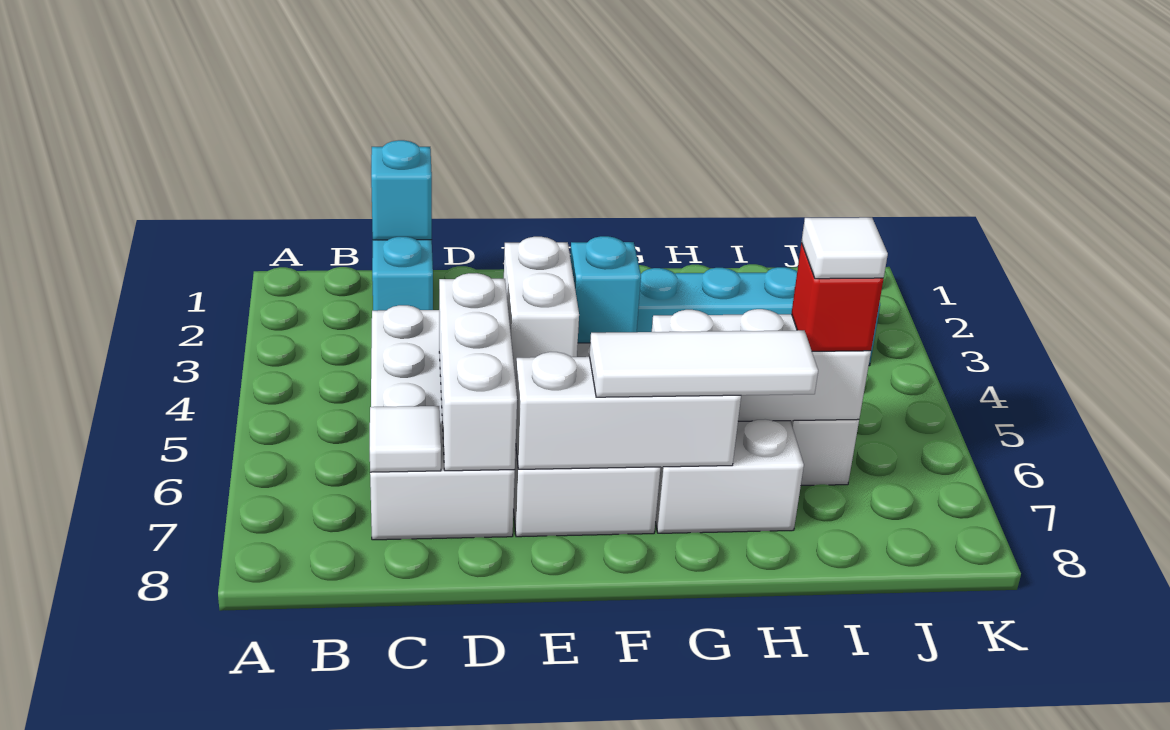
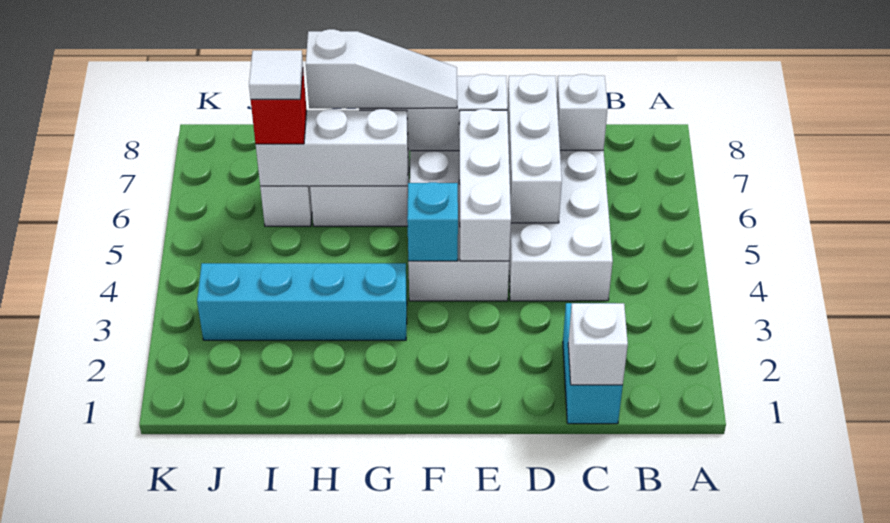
cyan 1x1 brick [371,140,432,240] -> white 1x1 brick [568,303,628,385]
white 1x1 tile [370,406,441,472] -> white 1x1 brick [557,74,608,150]
white 1x2 brick [504,237,579,382] -> white 1x3 brick [459,109,511,261]
white 1x3 tile [590,330,818,397] -> white 1x3 slope [306,29,457,109]

